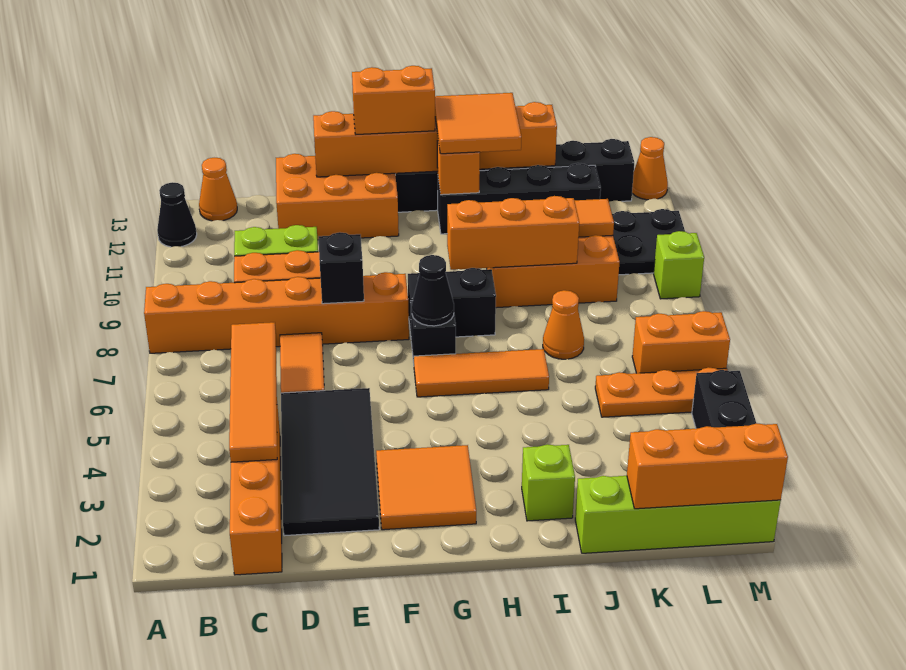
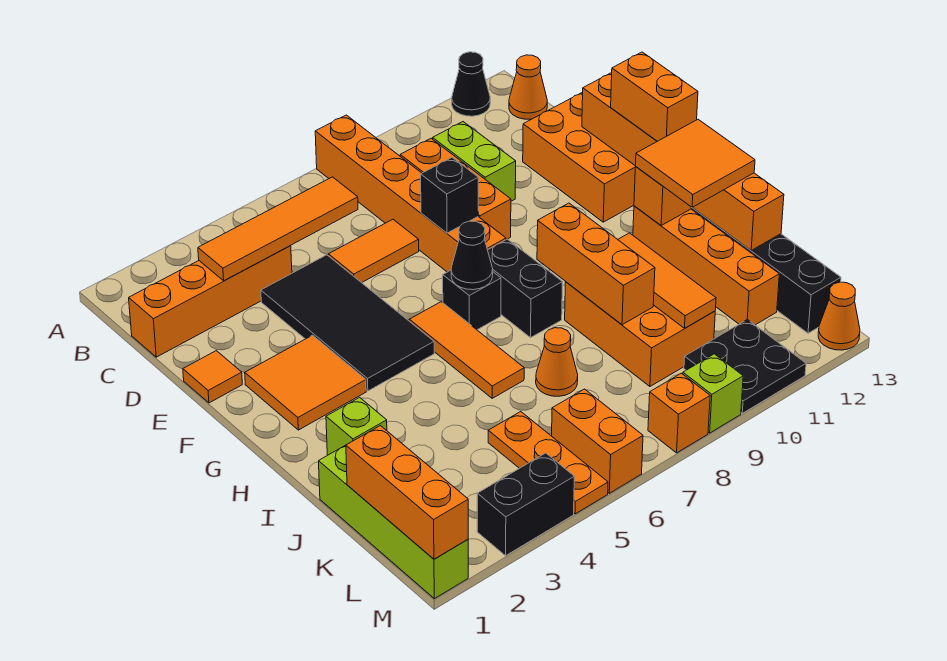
black 2x4 tile [281,388,379,536] -> black 2x4 tile turned to [261,255,434,391]
none -> orange 1x1 tile [183,351,242,403]
black 1x4 brick [438,163,601,234] -> orange 1x4 brick [633,206,779,325]
none -> orange 1x1 brick [648,373,710,453]

